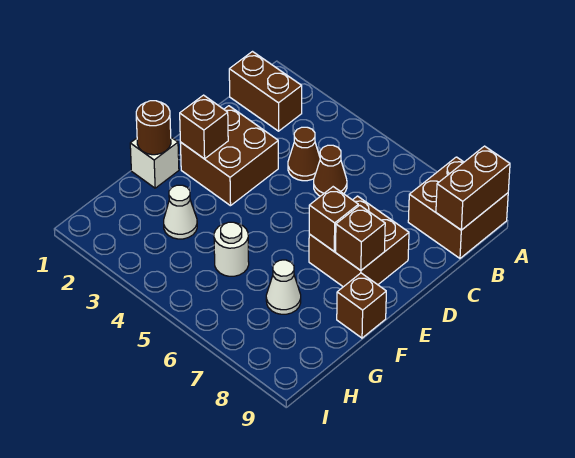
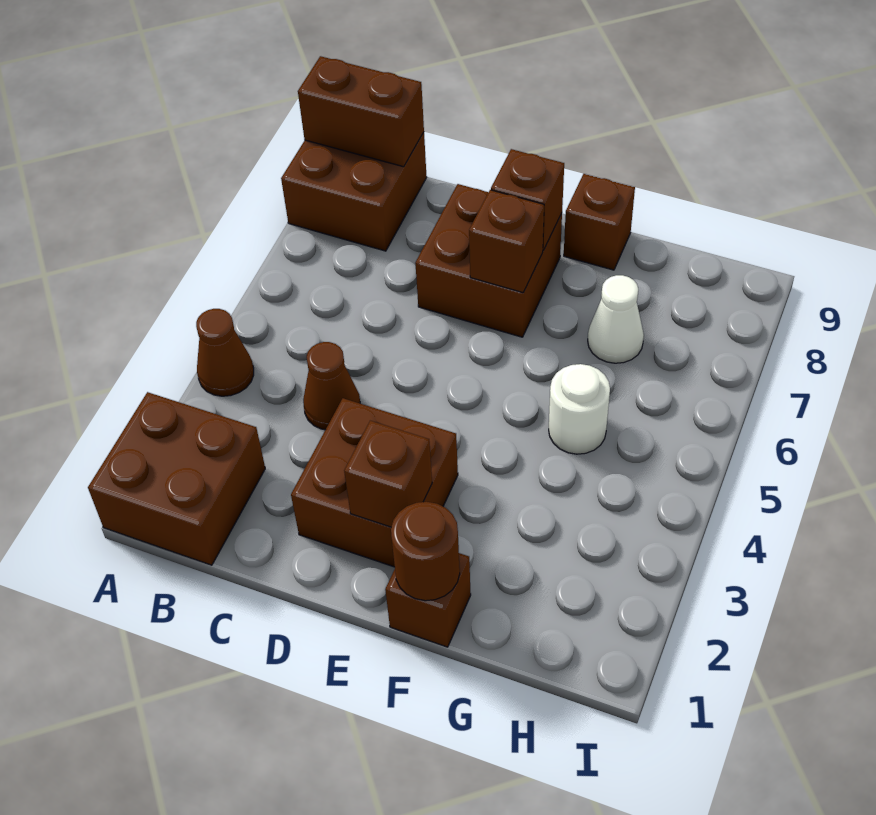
brown 1x2 brick [229,52,302,131] -> brown 2x2 brick [88,392,265,565]
brown 1x1 cone [314,145,347,196] -> brown 1x1 cone moved to [196,309,254,396]
white 1x1 brick [130,137,179,188] -> brown 1x1 brick [385,553,471,647]
white 1x1 cone [164,185,197,239] -> none

